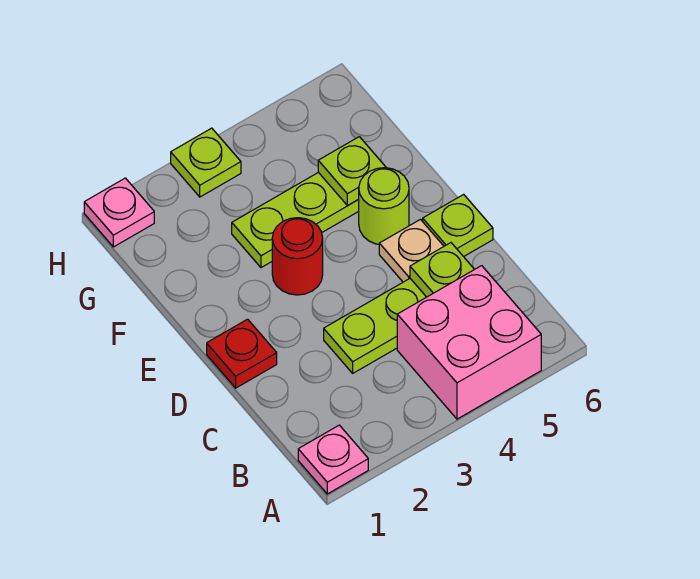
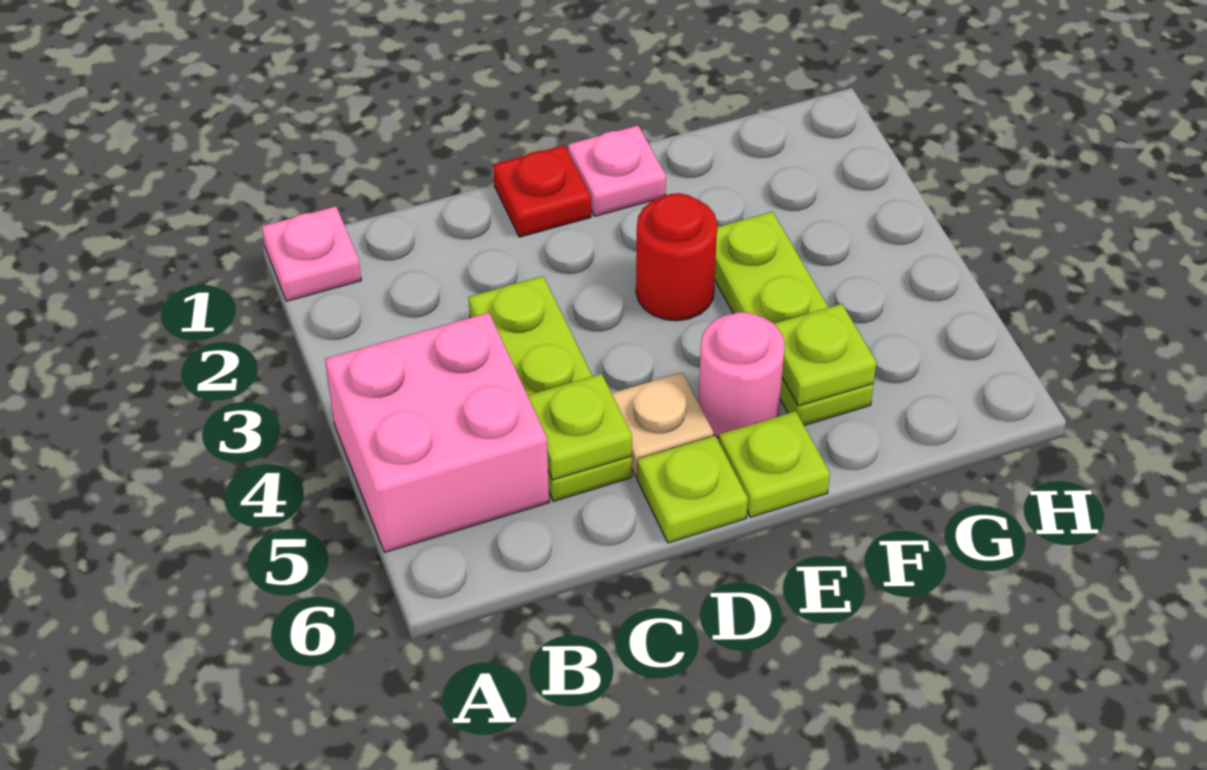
lime 1x1 round brick [359,168,409,244] -> pink 1x1 round brick [698,312,785,438]
pink 1x1 plate [84,178,154,247] -> pink 1x1 plate moved to [568,126,666,216]
lime 1x1 plate [171,128,241,197] -> lime 1x1 plate moved to [719,411,830,517]

